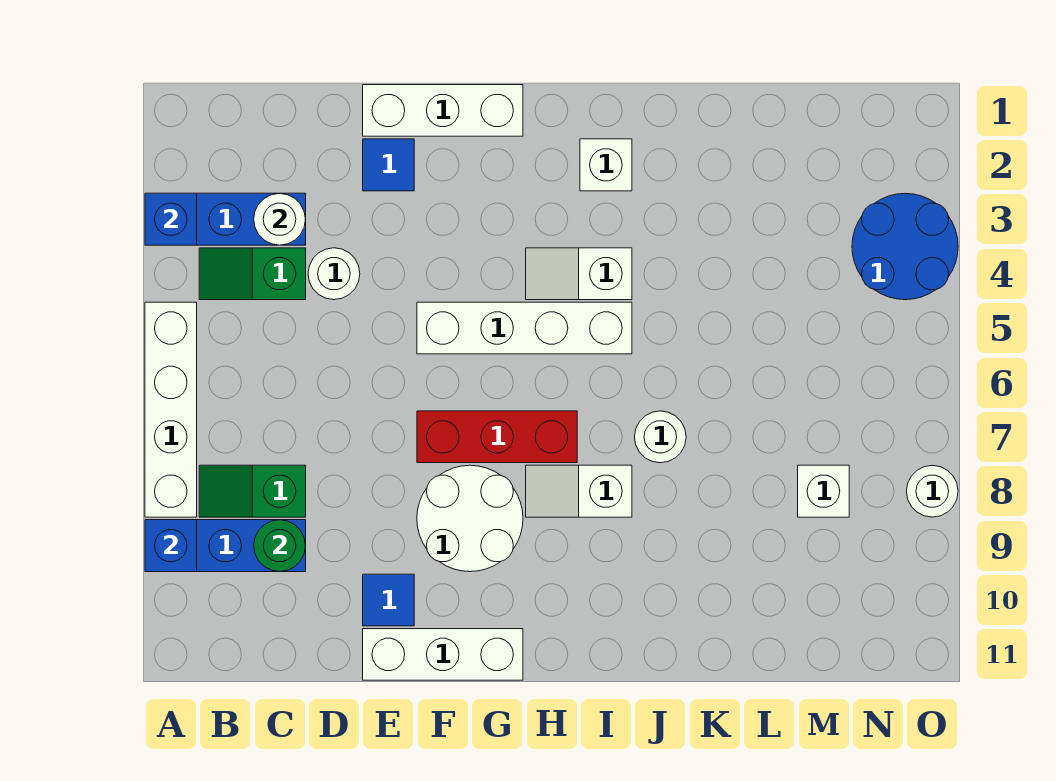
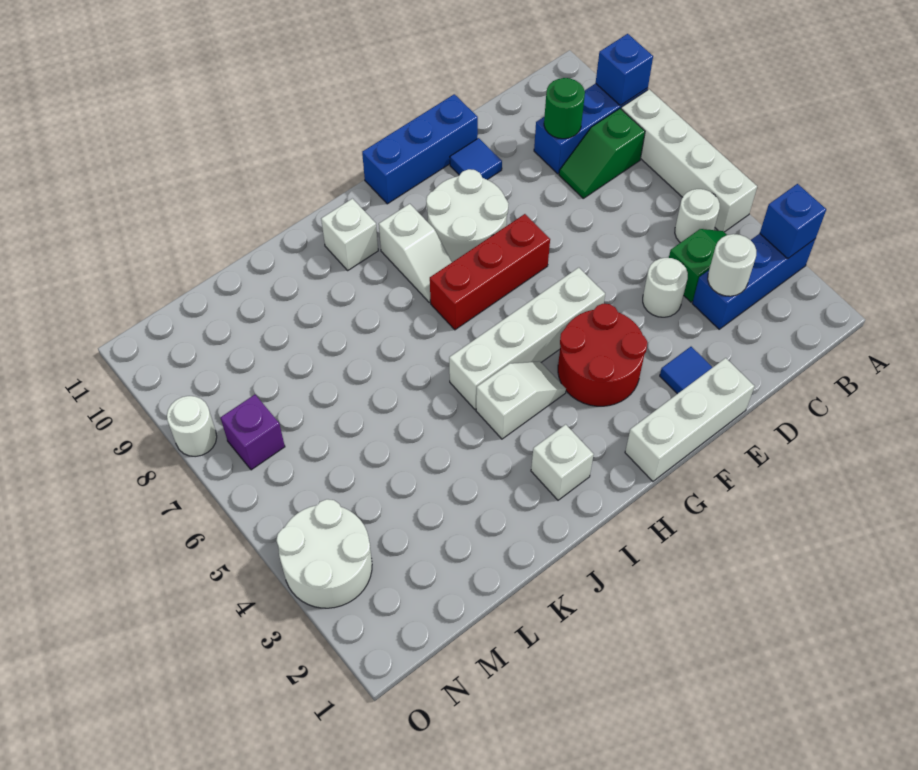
green 1x2 slope [199,465,306,517] -> green 1x2 slope turned to [559,109,645,198]
white 1x3 brick [363,629,523,680] -> blue 1x3 brick [362,94,478,204]
none -> red 2x2 round brick [558,304,647,406]
white 1x2 slope [526,465,632,517] -> white 1x2 slope turned to [379,204,452,302]
white 1x1 round brick [635,411,686,463] -> white 1x1 round brick moved to [675,189,720,243]
white 1x1 brick [798,465,849,517] -> white 1x1 brick moved to [321,199,378,270]
blue 2x2 round brick [852,193,958,300] -> white 2x2 round brick [276,499,372,608]
none -> purple 1x1 brick [221,395,285,470]

